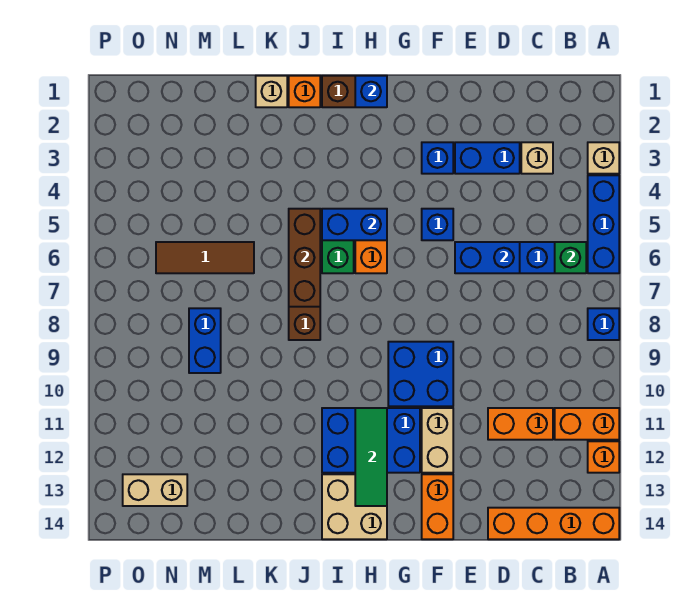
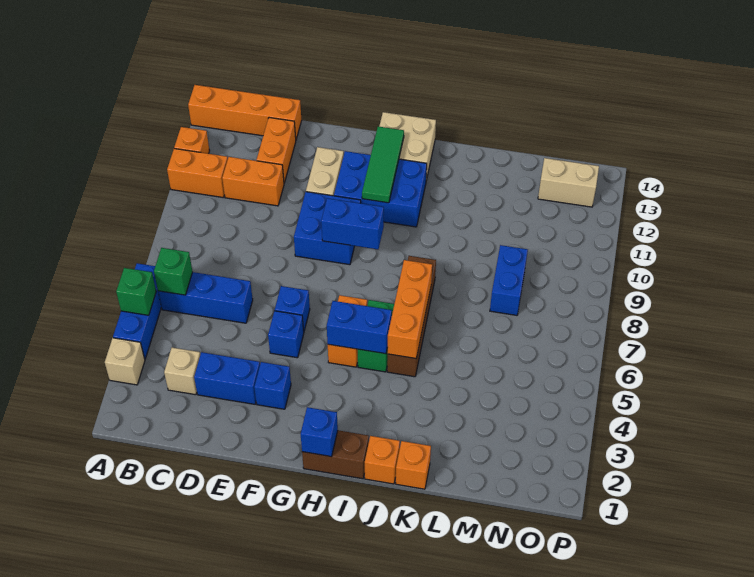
none -> green 1x1 brick [116,268,156,315]
blue 1x1 brick [588,308,619,340] -> blue 1x1 brick moved to [275,286,310,331]
blue 1x2 brick [455,242,520,273] -> blue 1x2 brick moved to [321,198,384,249]
orange 1x2 brick [422,474,453,539] -> orange 1x2 brick moved to [257,118,296,183]
brown 1x3 brick [289,209,320,307] -> orange 1x3 brick [388,260,432,358]
tan 1x1 brick [256,76,287,107] -> orange 1x1 brick [396,441,431,489]
brown 1x3 tile [156,242,254,273] -> none

